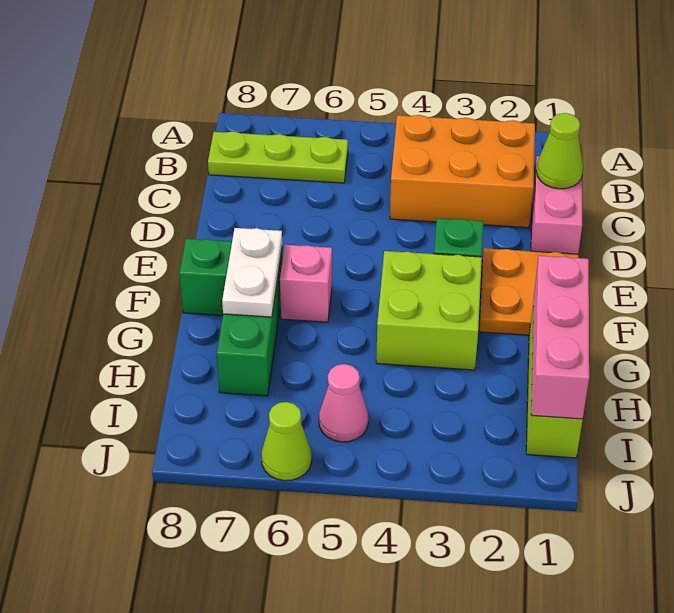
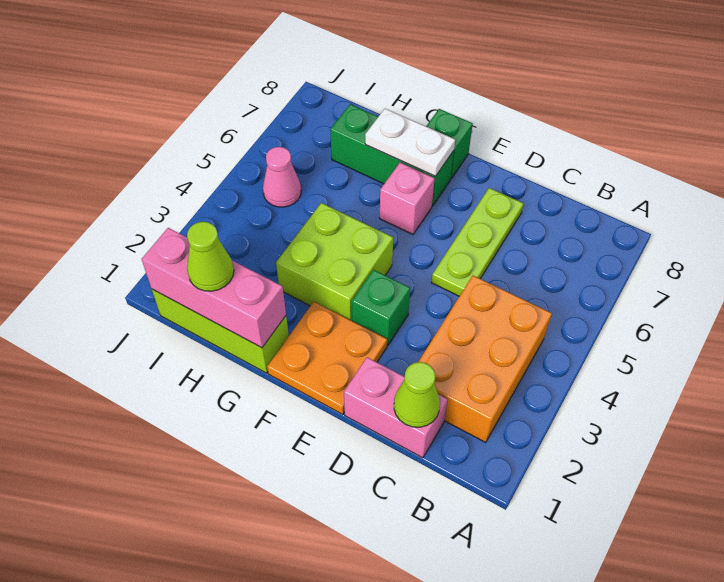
lime 1x3 plate [208,131,348,183] -> lime 1x3 plate moved to [431,188,524,296]
lime 1x1 cone [261,402,312,481] -> lime 1x1 cone moved to [187,222,234,291]

